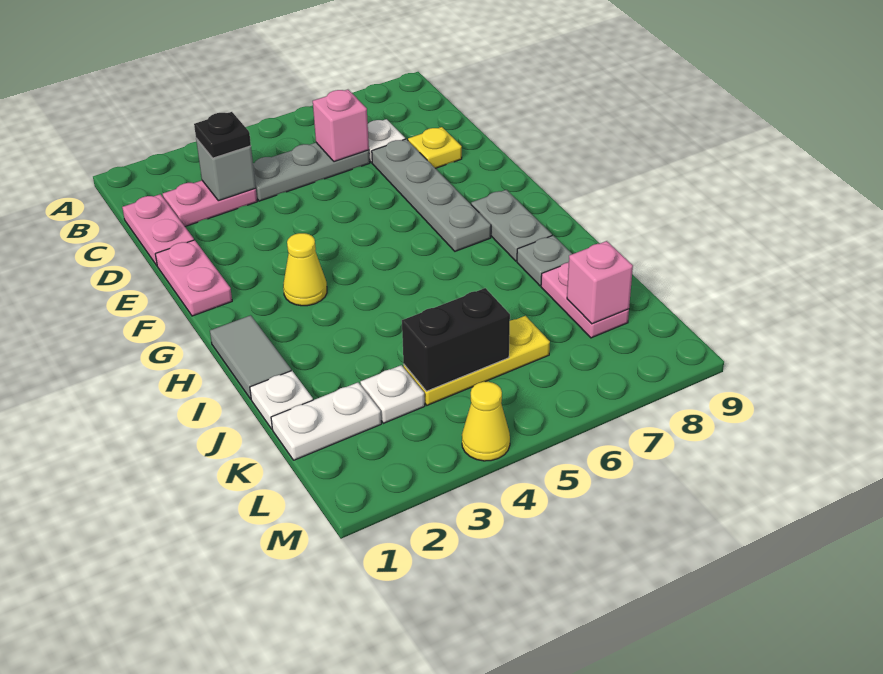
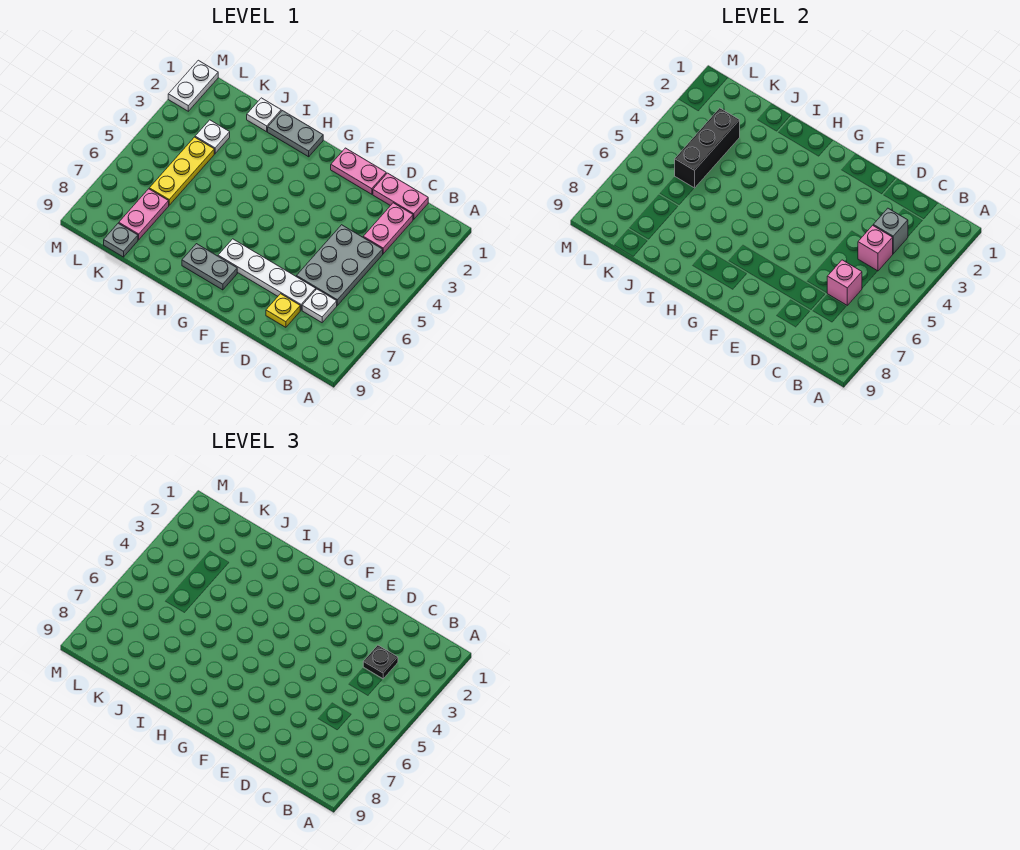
grey 1x3 plate [253,143,370,201] -> grey 2x3 plate [296,225,383,305]
grey 1x4 plate [372,139,491,251] -> white 1x4 plate [218,239,316,310]
yellow 1x1 cone [283,233,327,306] -> none
grey 1x2 tile [210,315,291,399] -> grey 1x2 plate [268,111,323,157]
grey 1x1 plate [517,236,572,286] -> grey 1x1 plate moved to [104,223,138,257]
pink 1x2 plate [541,262,629,338] -> pink 1x2 plate turned to [119,189,169,240]
white 1x2 plate [271,383,381,460] -> white 1x2 plate moved to [168,60,218,111]
black 1x2 brick [402,288,510,391] -> black 1x3 brick [675,108,740,188]
pink 1x1 brick [567,241,633,324] -> pink 1x1 brick moved to [858,225,893,271]
yellow 1x1 cone [462,382,510,461] -> none

